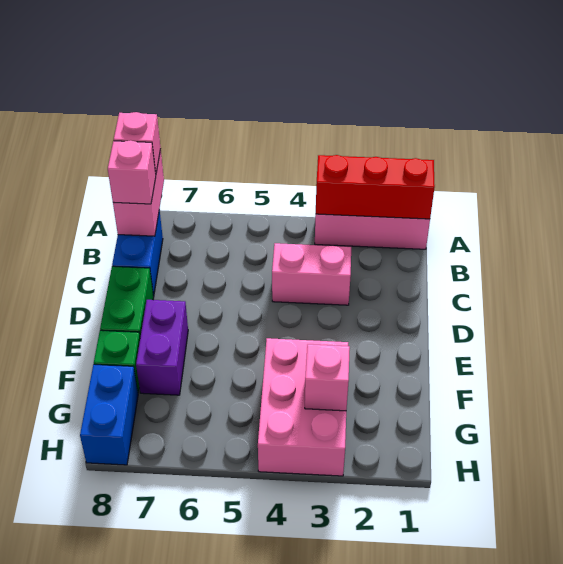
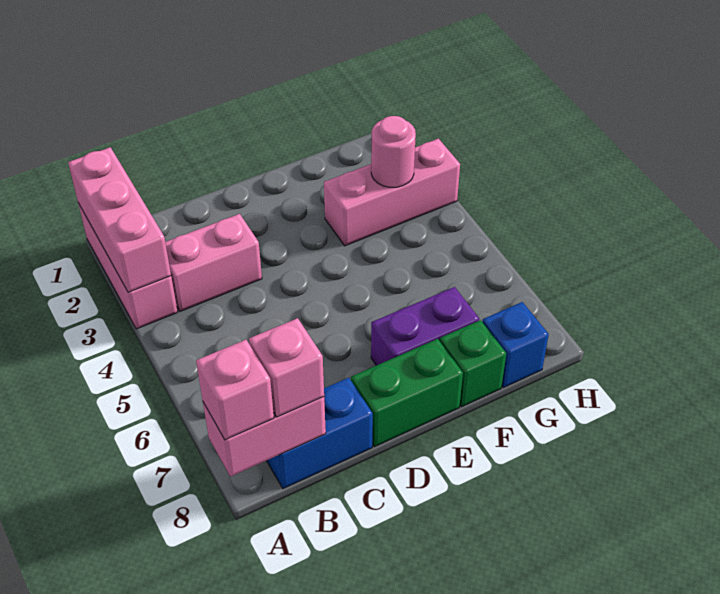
red 1x3 brick [316,155,435,219] -> pink 1x3 brick [68,147,171,292]
pink 1x2 brick [272,243,351,305] -> pink 1x2 brick turned to [165,214,262,311]
pink 2x3 brick [258,338,348,476] -> pink 1x3 brick [324,139,460,246]
pink 1x1 brick [305,344,350,411] -> pink 1x1 round brick [371,116,416,187]
blue 1x2 brick [80,365,138,465] -> blue 1x1 brick [482,302,549,388]

